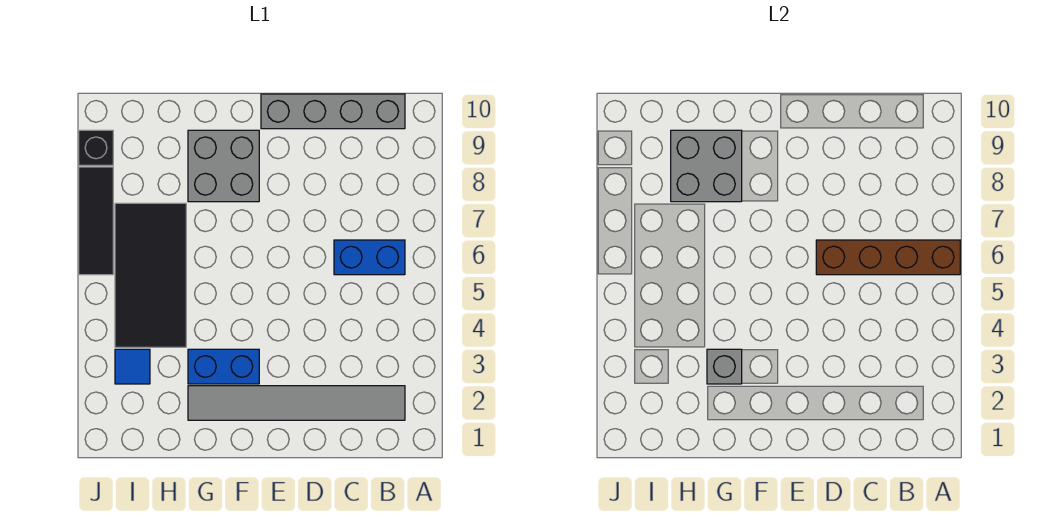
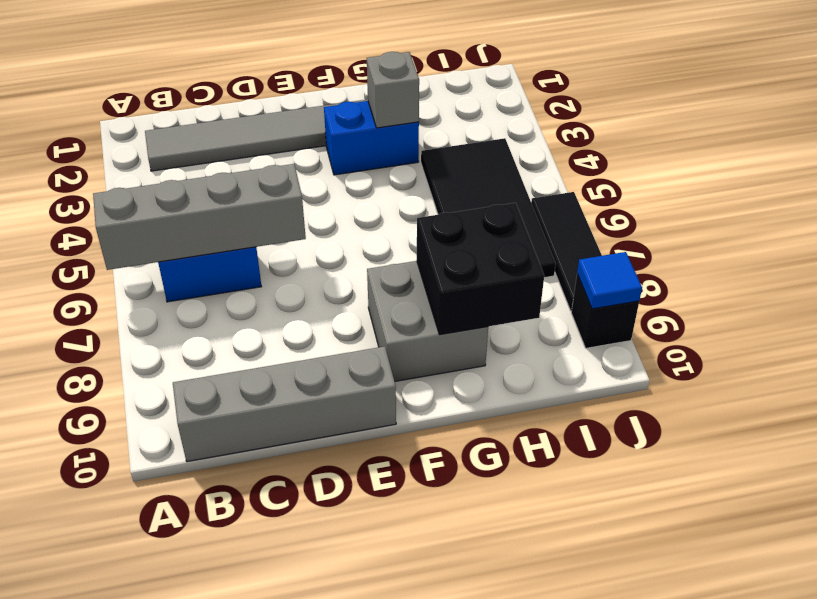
brown 1x4 brick [816,240,960,275] -> grey 1x4 brick [93,164,306,270]
grey 2x2 brick [671,130,742,202] -> black 2x2 brick [417,203,544,335]
blue 1x1 tile [115,349,150,384] -> blue 1x1 tile moved to [577,252,642,309]

